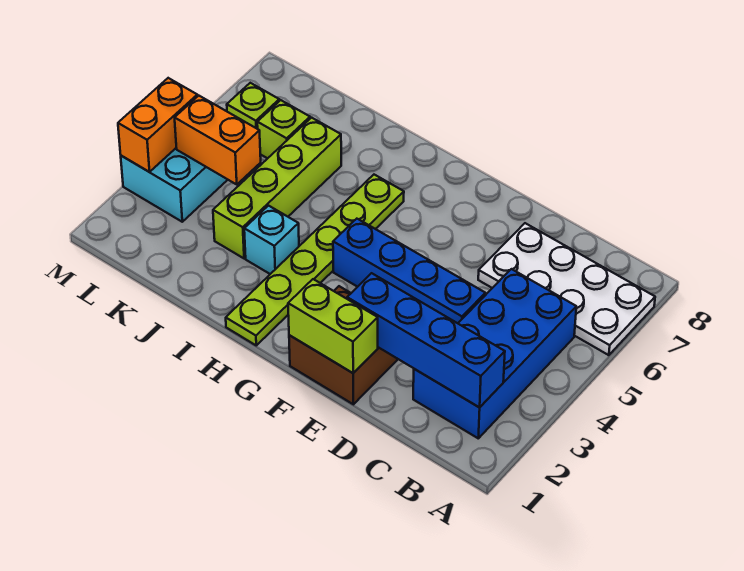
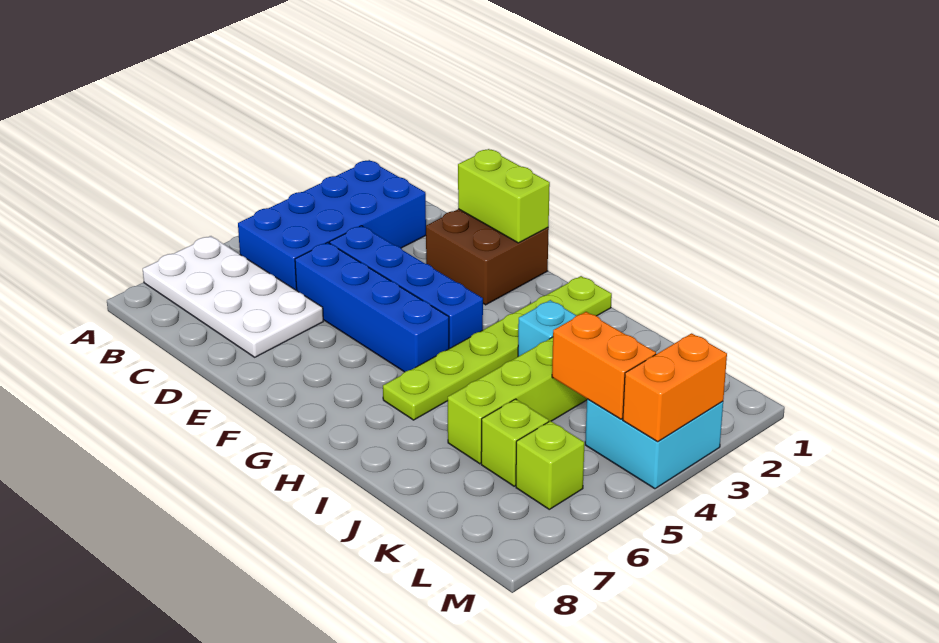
blue 1x4 brick [347,273,505,408] -> blue 1x4 brick moved to [295,243,449,372]

